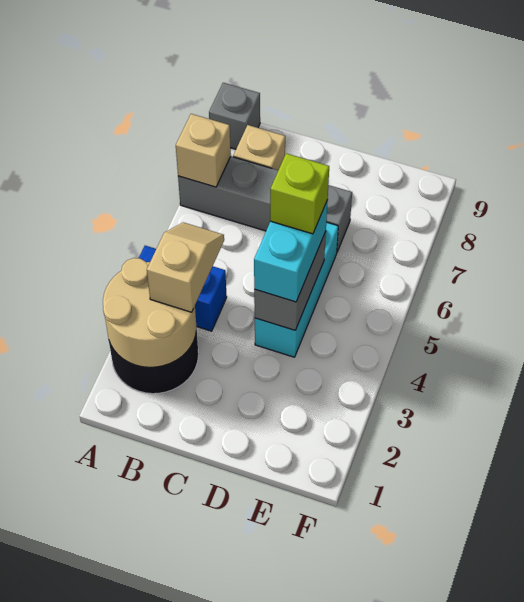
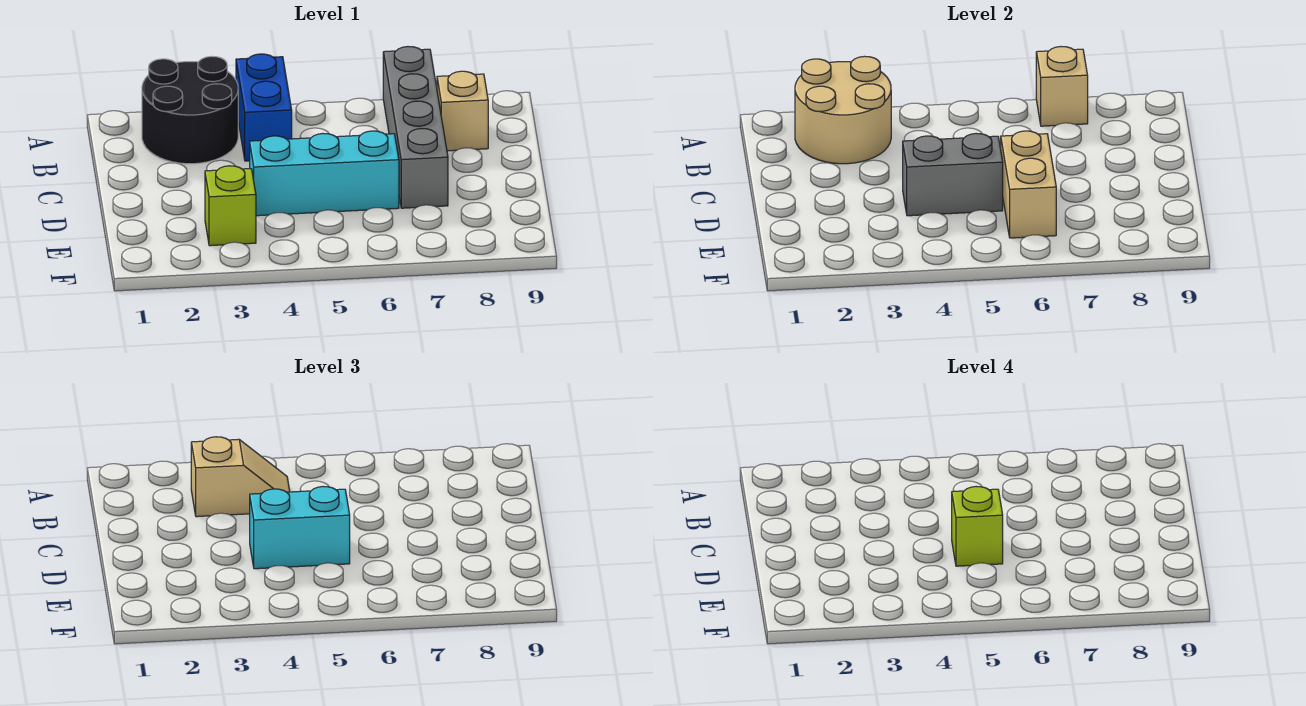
grey 1x1 brick [209,83,260,149] -> none
none -> tan 1x2 brick [1001,131,1056,238]
none -> lime 1x1 brick [205,166,256,246]

